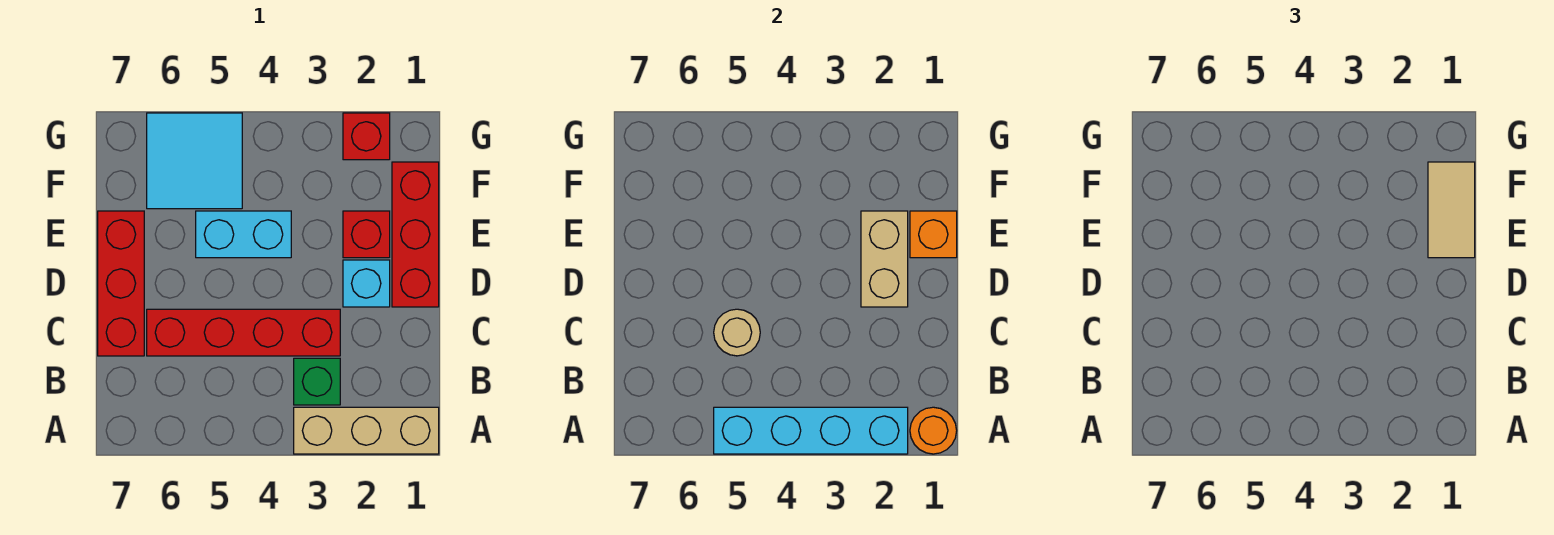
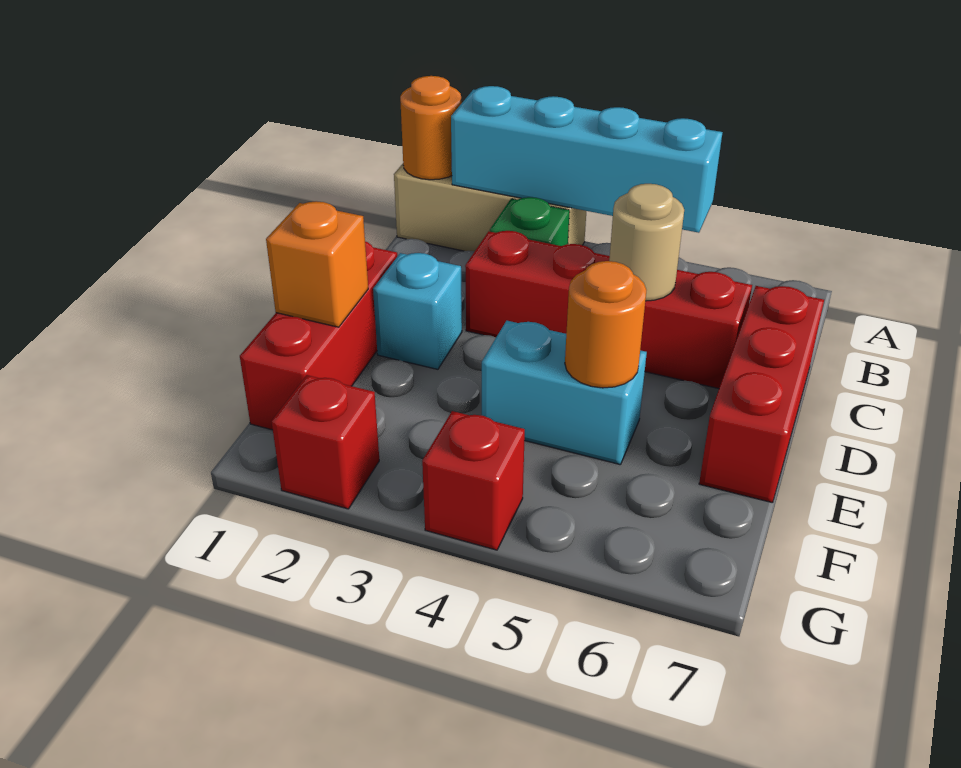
tan 1x2 brick [861,211,908,307] -> none
tan 1x2 tile [1428,162,1475,258] -> none
red 1x1 brick [343,211,390,258] -> red 1x1 brick moved to [422,411,525,550]
none -> orange 1x1 round brick [565,261,646,388]
cyan 2x2 tile [147,113,242,209] -> none

